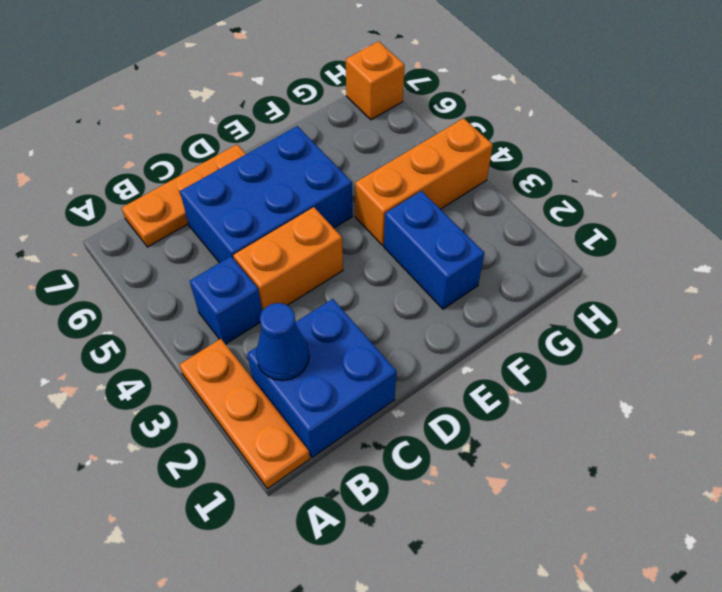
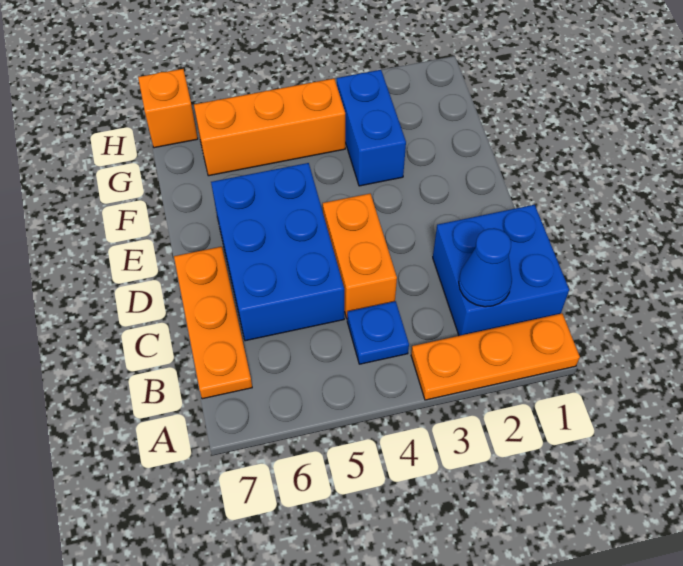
blue 1x1 brick [190,256,262,344] -> blue 1x1 plate [347,301,409,364]
blue 1x2 brick [384,191,484,309] -> blue 1x2 brick turned to [337,70,406,186]
orange 1x3 brick [355,118,493,245] -> orange 1x3 brick turned to [194,78,345,176]

